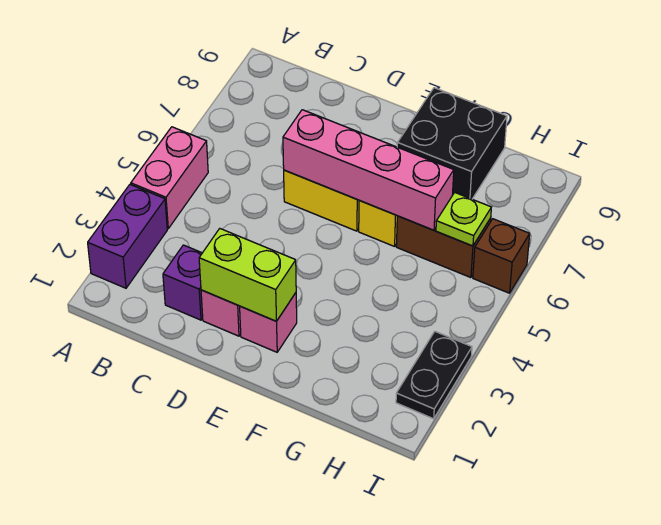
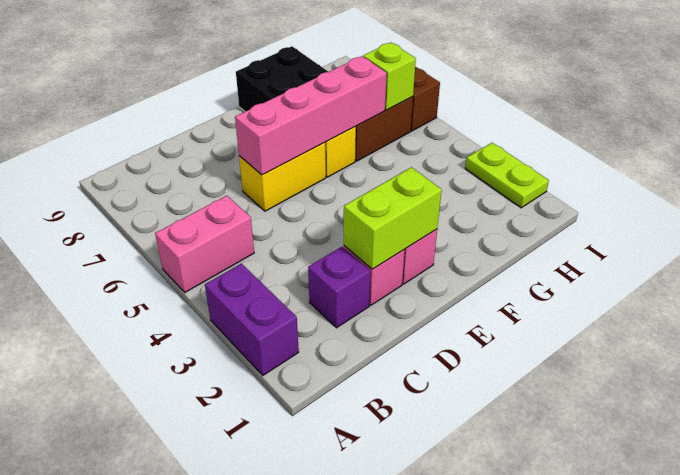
pink 1x2 brick [131,127,208,229] -> pink 1x2 brick turned to [155,196,254,292]
lime 1x1 plate [436,193,491,246] -> lime 1x1 brick [363,42,416,110]
black 1x2 plate [396,332,472,419] -> lime 1x2 plate [465,143,549,208]

